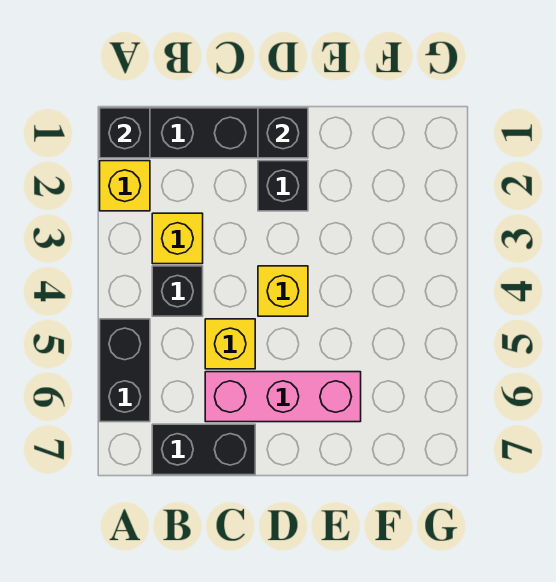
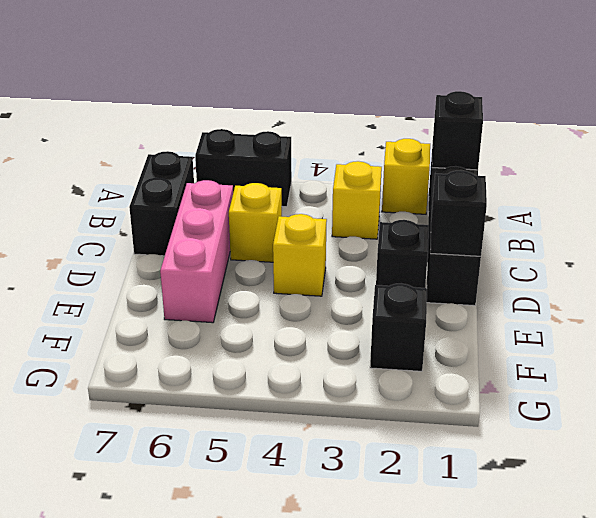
black 1x1 brick [152,266,203,316] -> black 1x1 brick moved to [370,284,427,371]

